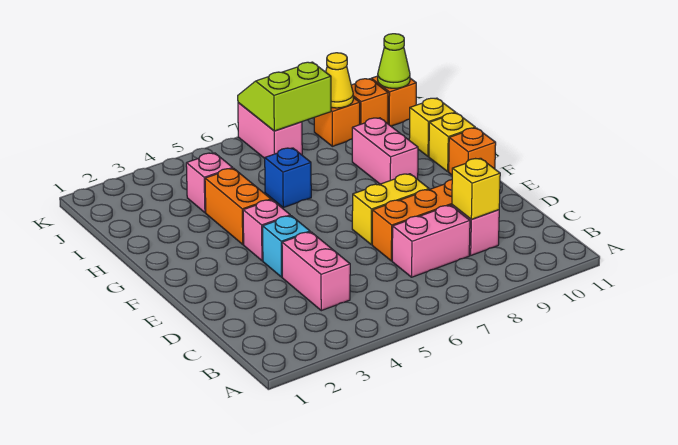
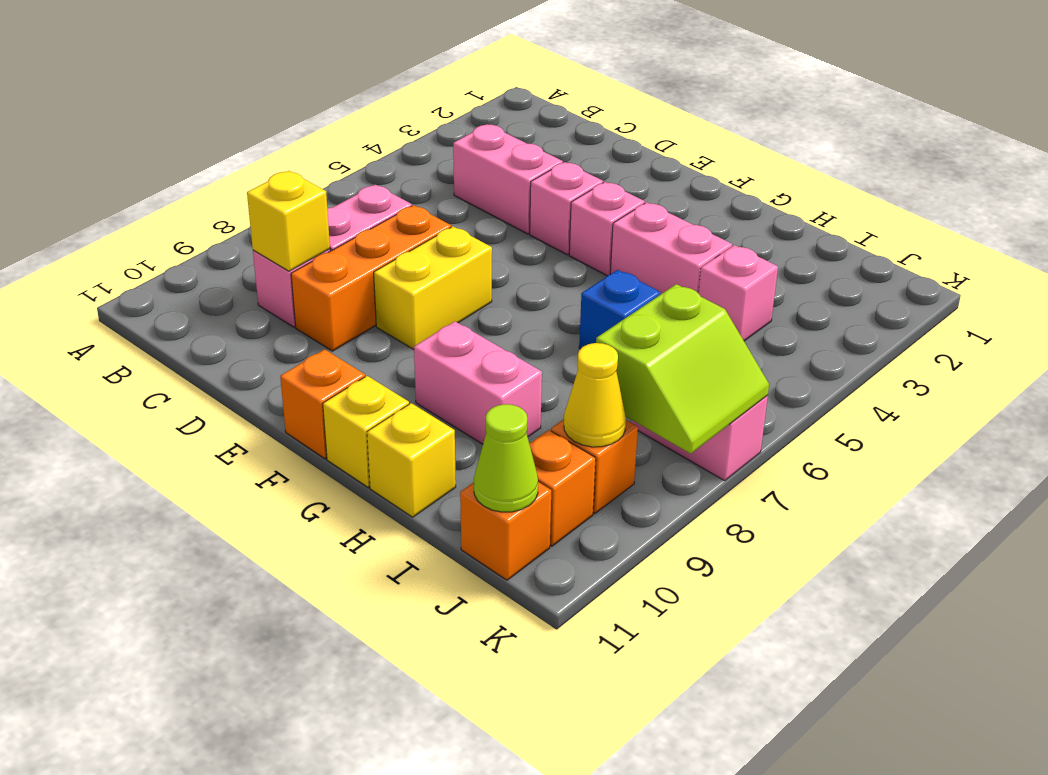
cyan 1x1 brick [263,216,310,277] -> pink 1x1 brick [530,162,603,255]
orange 1x2 brick [205,168,271,244] -> pink 1x2 brick [610,202,732,294]

